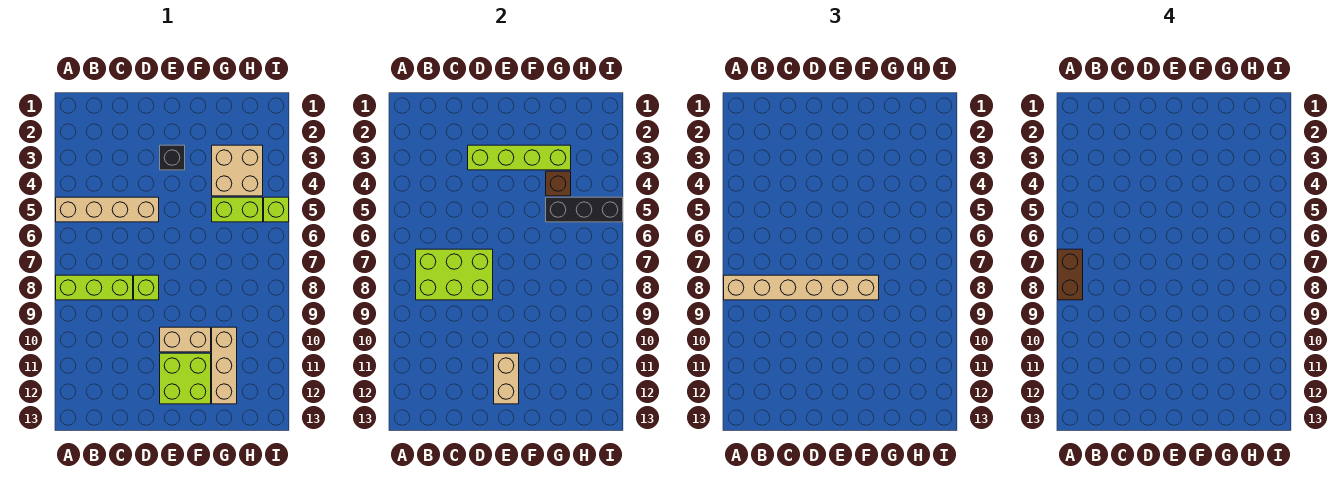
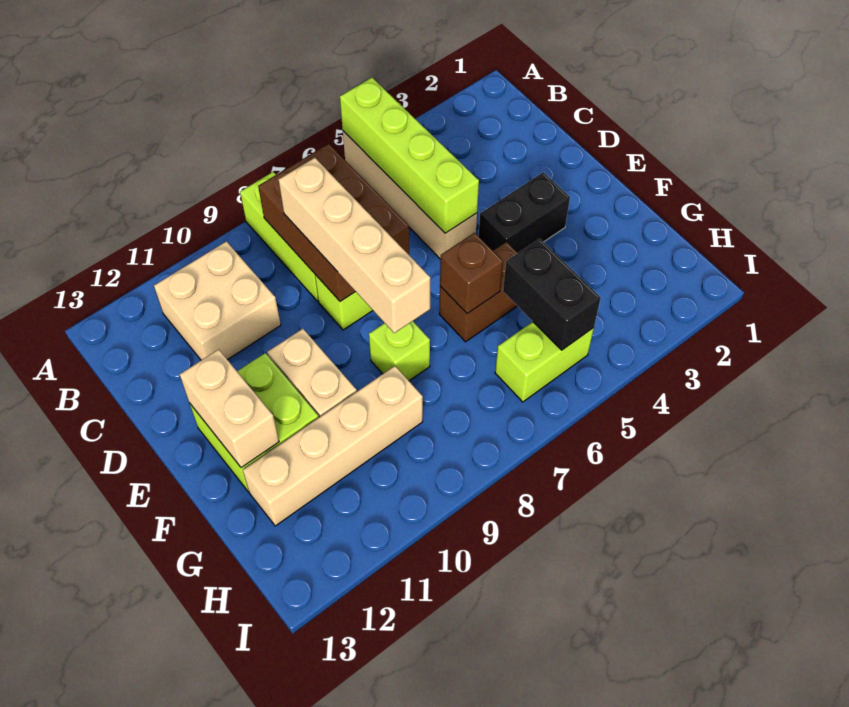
brown 1x2 brick [1058,249,1083,300] -> brown 1x2 brick moved to [439,242,517,342]
tan 1x6 brick [724,275,879,300] -> tan 1x4 brick [279,158,430,333]
lime 2x3 brick [416,249,493,300] -> brown 2x3 brick [258,144,409,302]
lime 1x4 brick [468,145,571,170] -> lime 1x4 brick moved to [340,78,479,233]
black 1x1 brick [160,145,185,170] -> black 1x2 brick [479,172,570,253]
tan 1x2 brick [494,353,519,404] -> tan 1x2 brick turned to [180,349,279,468]
tan 2x2 brick [212,145,263,196] -> tan 2x2 brick moved to [154,241,281,360]
brown 1x1 brick [546,171,571,196] -> brown 1x1 brick moved to [440,233,503,314]
lime 1x2 brick [212,197,263,222] -> lime 1x2 brick turned to [495,322,594,402]
black 1x3 brick [546,197,623,222] -> black 1x2 brick [503,239,601,350]
tan 1x3 brick [212,327,237,404] -> tan 1x4 brick [243,366,423,526]
lime 1x1 brick [264,197,289,222] -> lime 1x1 brick moved to [369,321,430,381]

